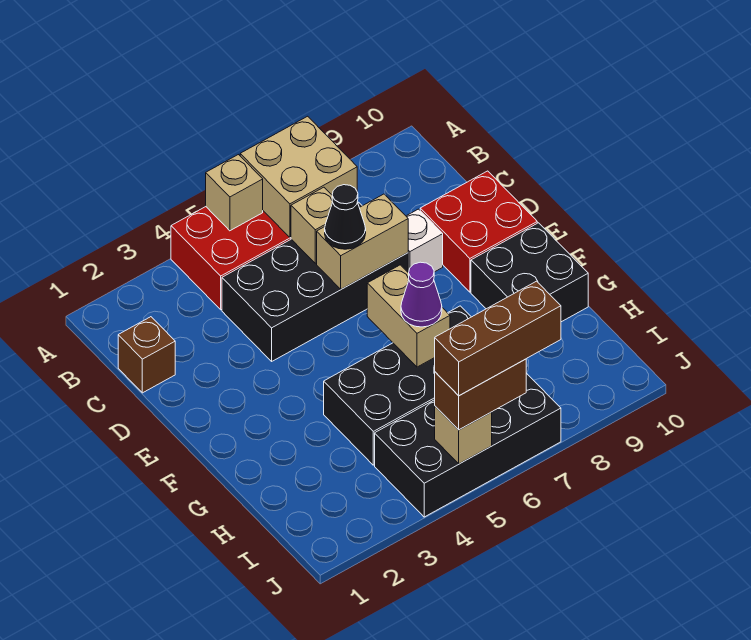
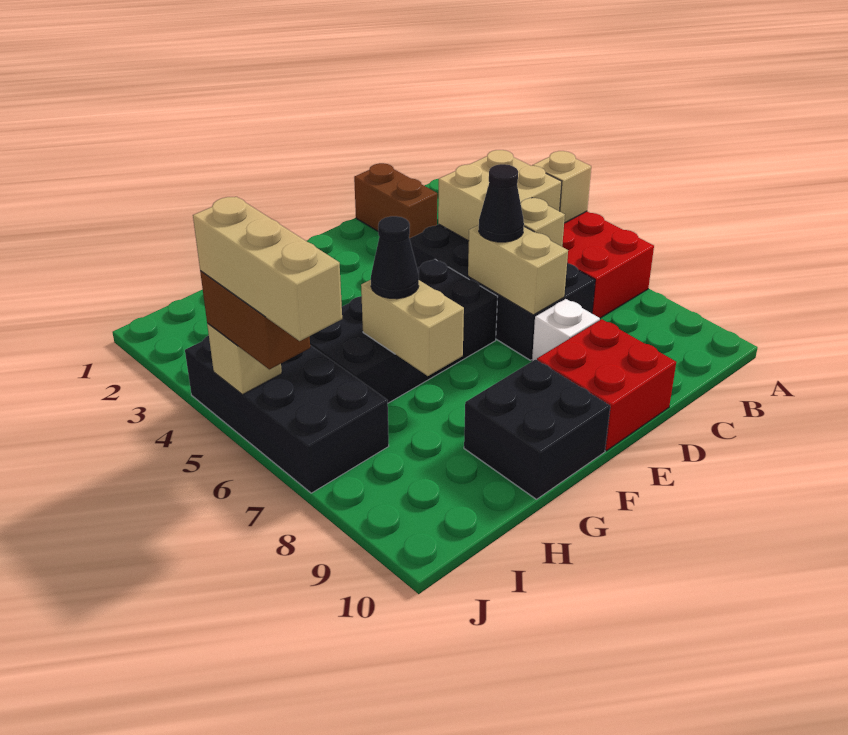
tan 2x2 brick [240,116,357,238] -> tan 2x2 brick moved to [438,150,562,241]
brown 1x1 brick [118,317,175,393] -> brown 1x2 brick [354,163,437,239]
tan 1x2 brick [367,265,450,367] -> tan 1x2 brick turned to [361,280,464,376]
black 2x4 brick [324,306,471,465] -> black 2x4 brick turned to [310,259,498,403]
purple 1x1 cone [401,262,442,327] -> black 1x1 cone [371,216,419,299]
brown 1x3 brick [435,281,561,396] -> tan 1x3 brick [193,197,342,341]

